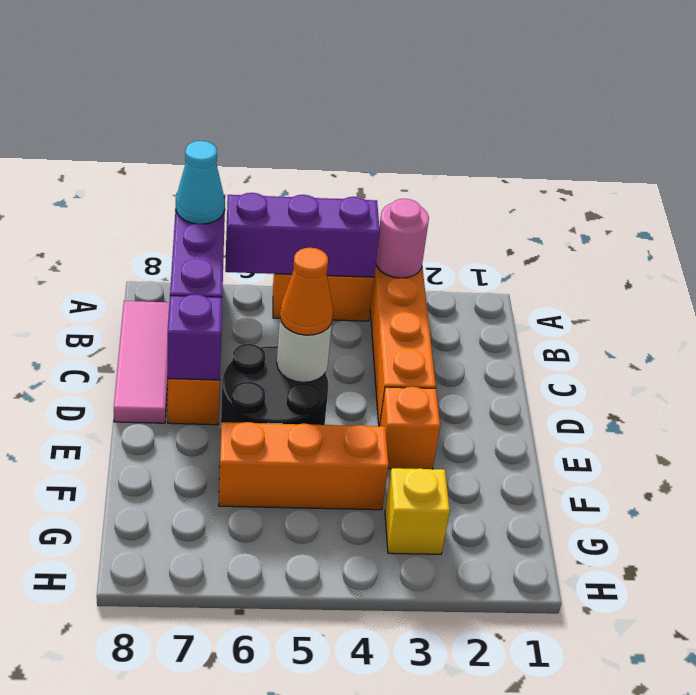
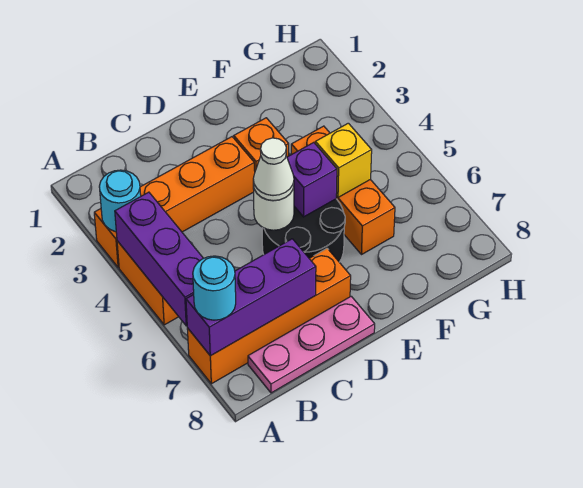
pink 1x1 round brick [376,199,429,278] -> cyan 1x1 round brick [99,170,141,232]
cyan 1x1 cone [176,141,225,224] -> cyan 1x1 round brick [193,256,236,320]
pink 1x3 tile [114,301,170,423] -> pink 1x3 plate [248,296,375,393]
orange 1x1 cone [280,248,333,335] -> white 1x1 cone [253,138,294,201]
purple 1x1 brick [168,294,222,380] -> purple 1x1 brick moved to [287,142,337,217]
yellow 1x1 brick [385,468,450,554] -> yellow 1x1 brick moved to [315,123,372,197]

